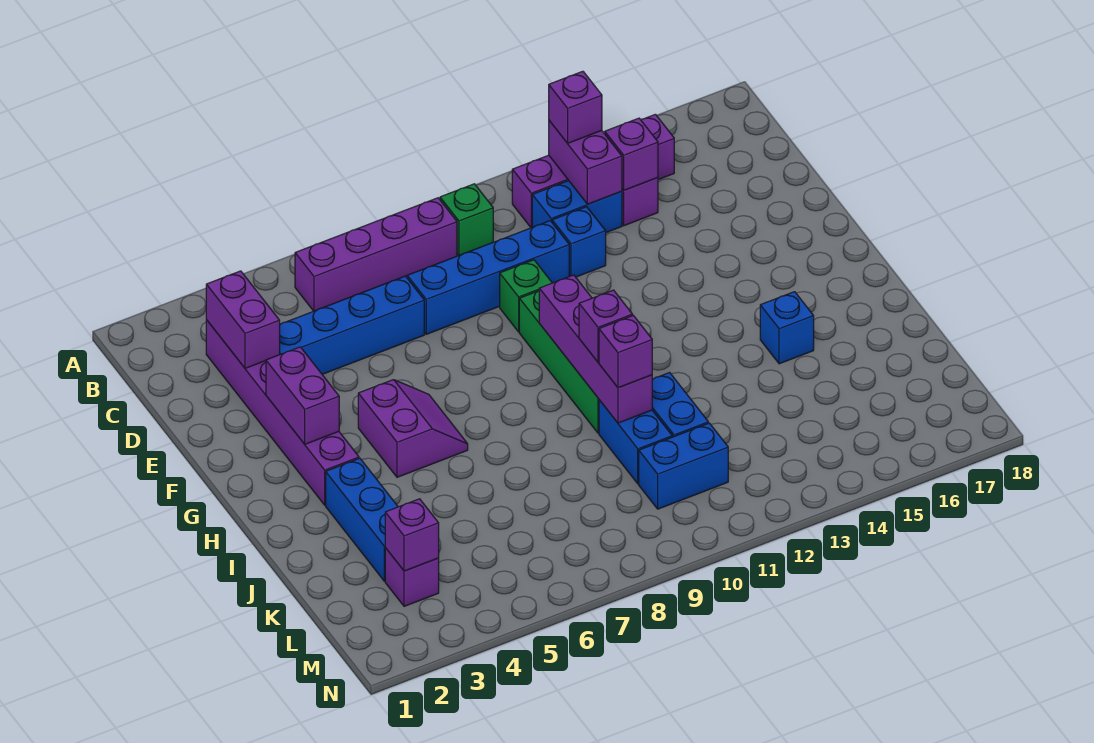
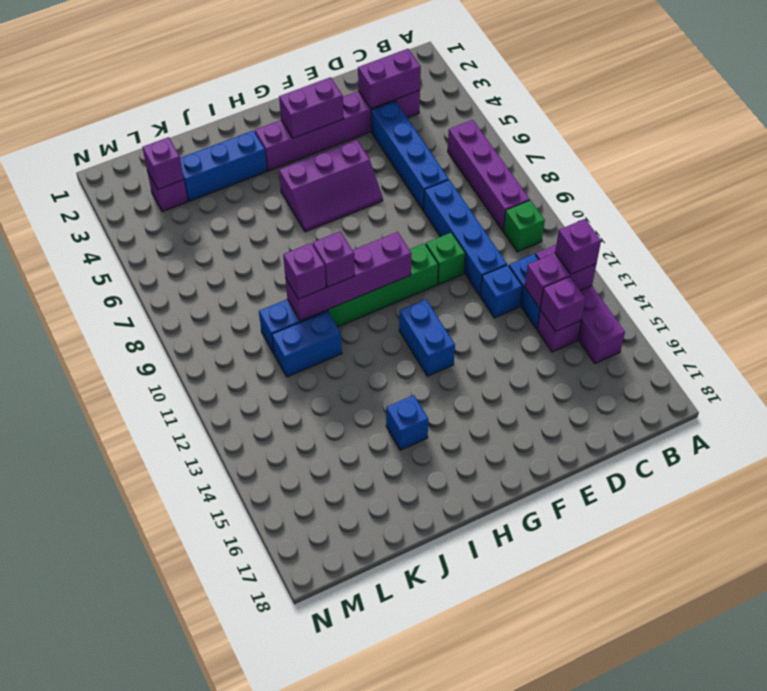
purple 2x2 slope [358,380,468,477] -> purple 2x3 slope [279,140,383,232]
blue 1x2 brick [639,423,728,509] -> blue 1x2 brick moved to [399,299,455,376]

